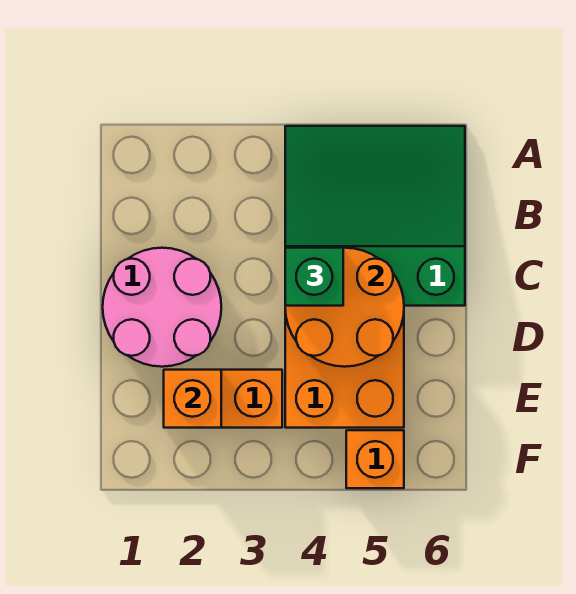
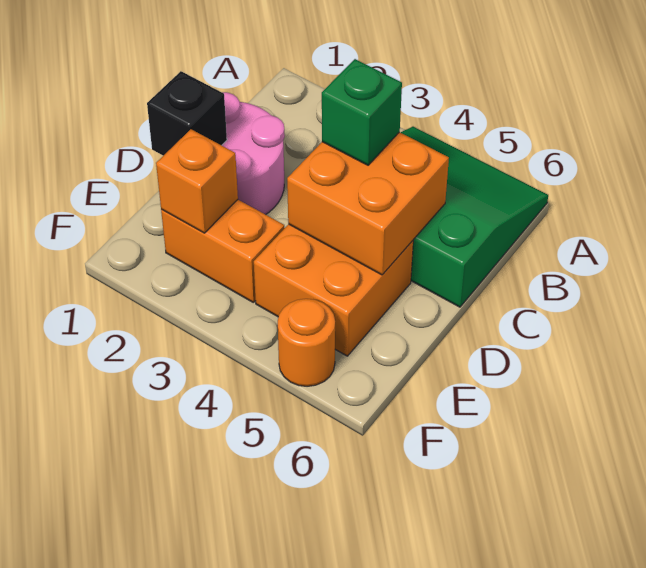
orange 2x2 round brick [285,248,404,367] -> orange 2x2 brick [287,132,449,275]
none -> black 1x1 brick [147,71,227,156]
orange 1x1 brick [346,430,404,488] -> orange 1x1 round brick [278,299,335,386]

